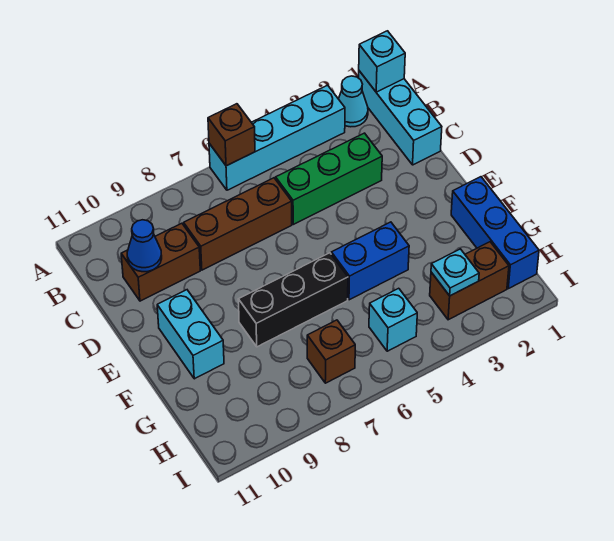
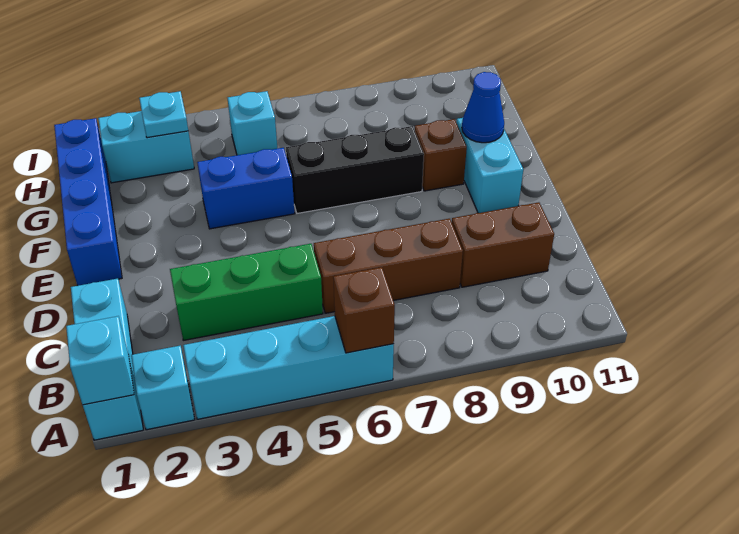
cyan 1x1 cone [339,76,368,127] -> cyan 1x1 brick [131,346,195,430]
blue 1x1 cone [127,220,162,272] -> blue 1x1 cone moved to [462,72,504,143]
blue 1x3 brick [451,177,539,289] -> blue 1x4 brick [54,118,122,286]
brown 1x2 brick [430,242,509,320] -> cyan 1x2 brick [98,111,194,183]
brown 1x1 brick [307,320,355,383] -> brown 1x1 brick moved to [415,119,467,191]

